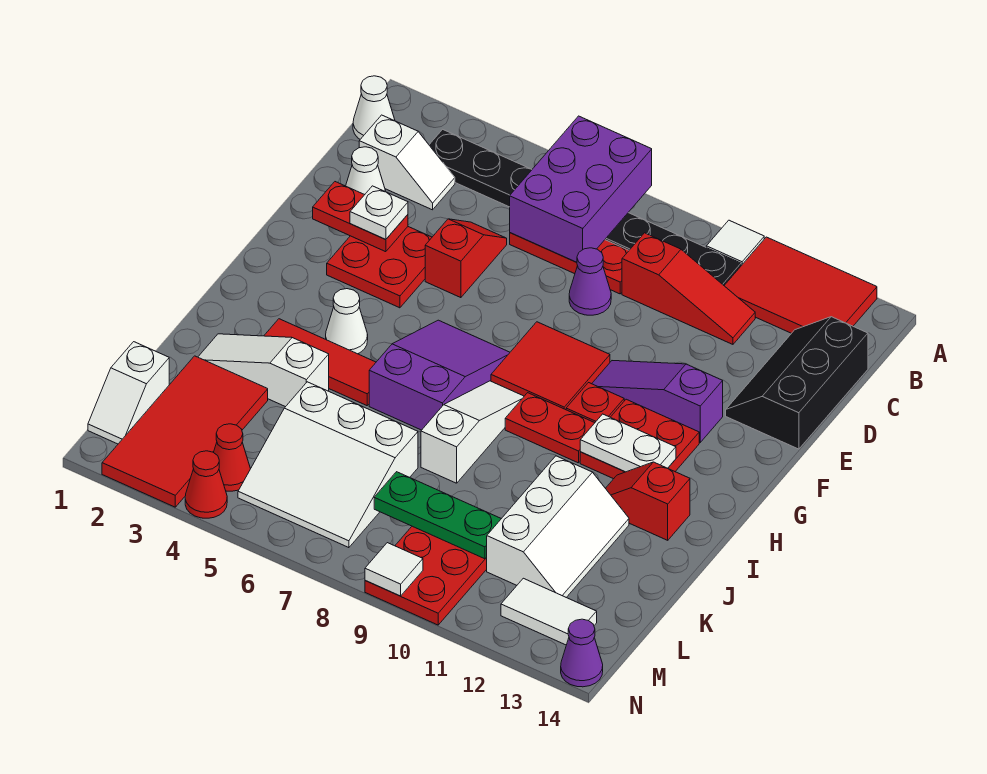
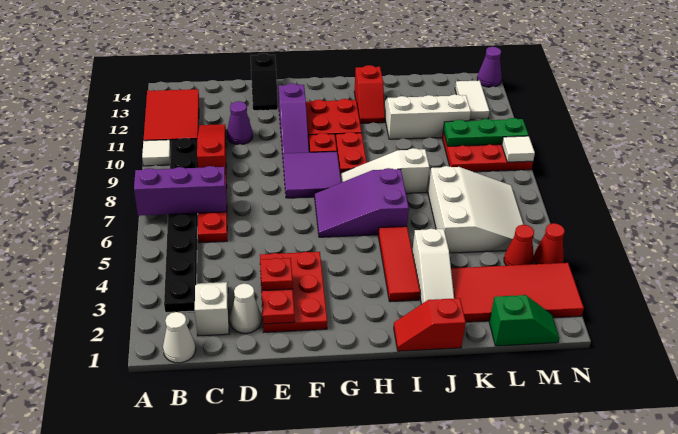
purple 2x3 brick [510,116,652,262] -> purple 1x3 brick [134,166,227,216]
black 2x3 slope [726,317,868,449] -> black 1x2 slope [251,53,278,111]
red 1x2 slope [425,219,507,298] -> red 1x2 slope moved to [394,298,466,351]
purple 1x1 cone [569,248,611,315] -> purple 1x1 cone moved to [227,101,253,145]
red 2x2 plate [327,227,432,308] -> red 2x3 plate [260,252,327,332]
white 1x1 plate [350,186,408,240] -> red 1x1 plate [260,258,293,291]
red 2x2 tile [491,322,610,410] -> purple 2x2 tile [283,151,341,198]
white 1x1 cone [326,289,368,354] -> none
white 1x2 plate [580,414,676,472] -> none
white 1x2 slope [88,342,169,444] -> green 1x2 slope [489,295,559,346]
green 1x3 plate [374,472,501,559] -> green 1x3 plate turned to [443,118,529,146]

